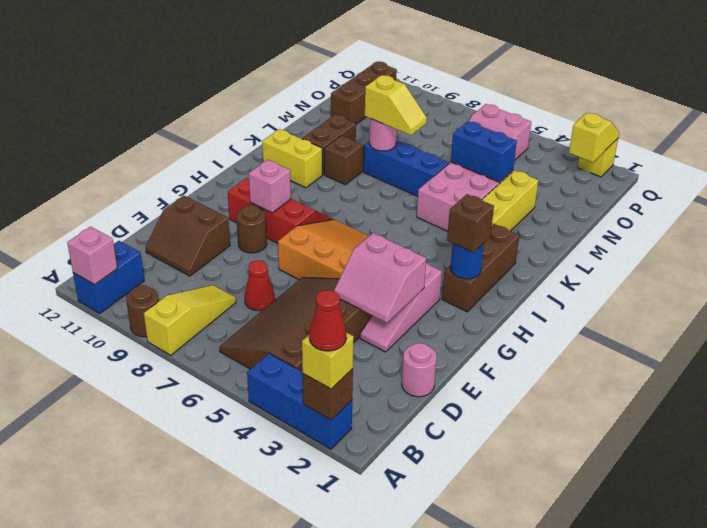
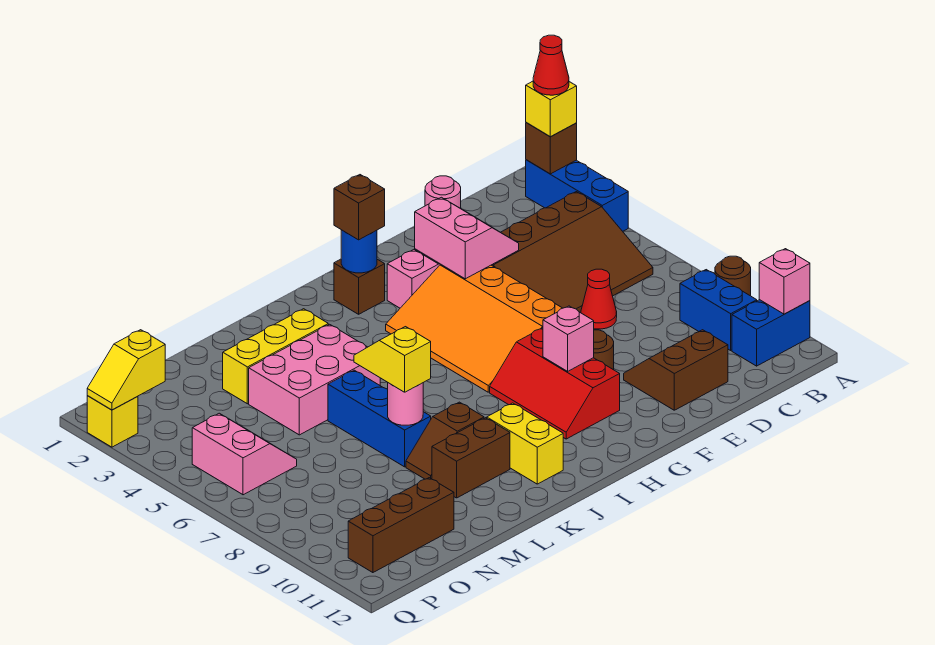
yellow 1x3 slope [144,285,236,355] -> none
brown 2x2 slope [146,196,230,276] -> brown 2x2 slope turned to [624,330,728,410]
brown 1x3 brick [442,224,519,312] -> brown 1x1 brick [334,259,385,314]
blue 1x2 brick [451,121,517,182] -> blue 1x2 brick moved to [680,270,757,350]

